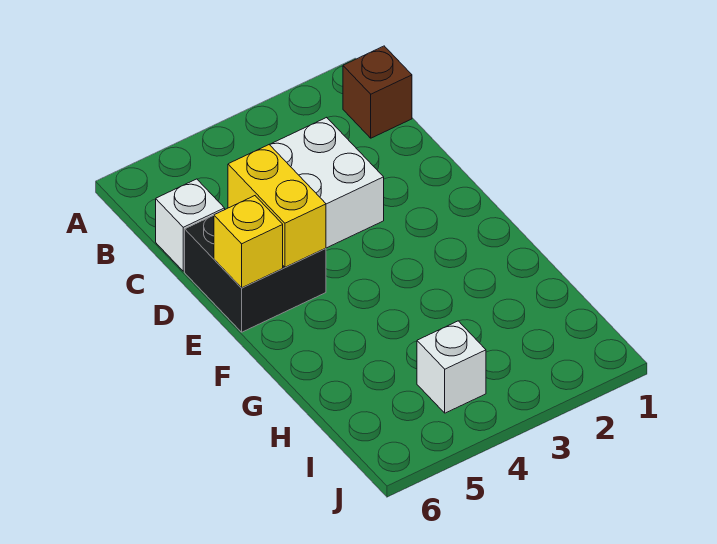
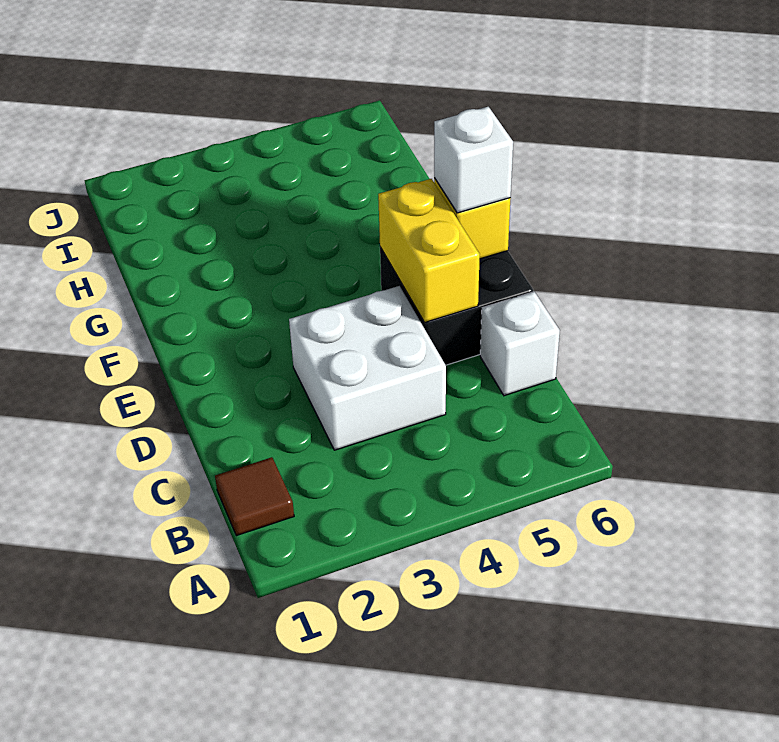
brown 1x1 brick [343,46,412,138] -> brown 1x1 tile [215,457,294,536]
white 1x1 brick [417,321,486,413] -> white 1x1 brick moved to [434,107,513,213]

